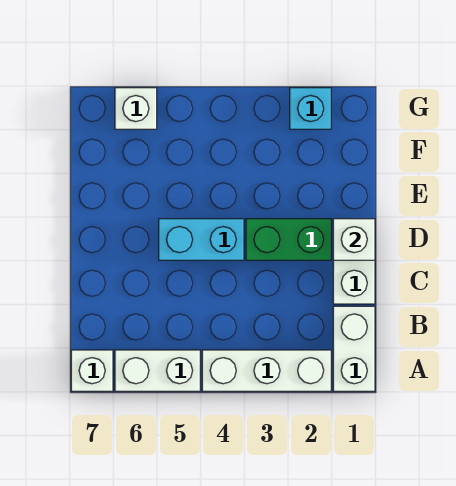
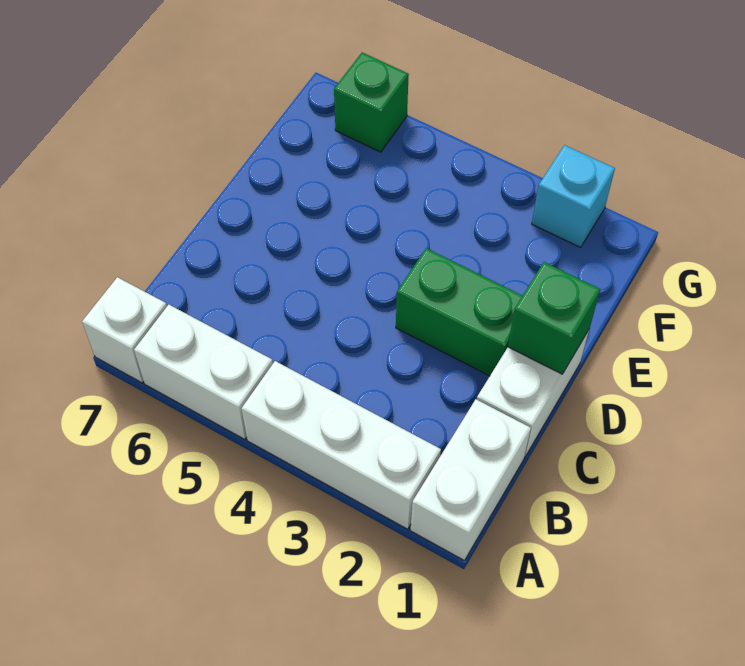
white 1x1 brick [333,219,375,260] -> green 1x1 brick [508,262,600,374]
cyan 1x2 brick [159,219,244,260] -> none
white 1x1 brick [115,88,157,129] -> green 1x1 brick [334,53,409,152]

